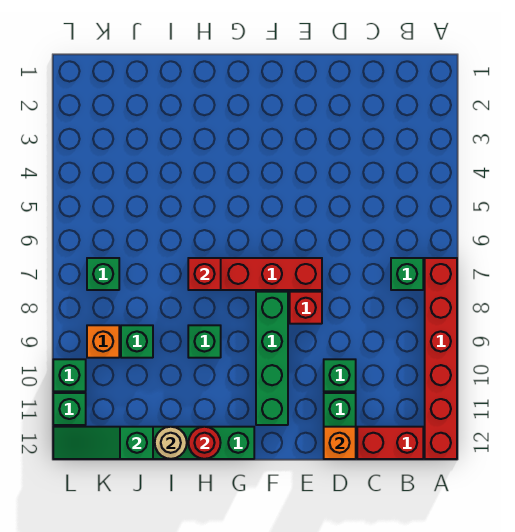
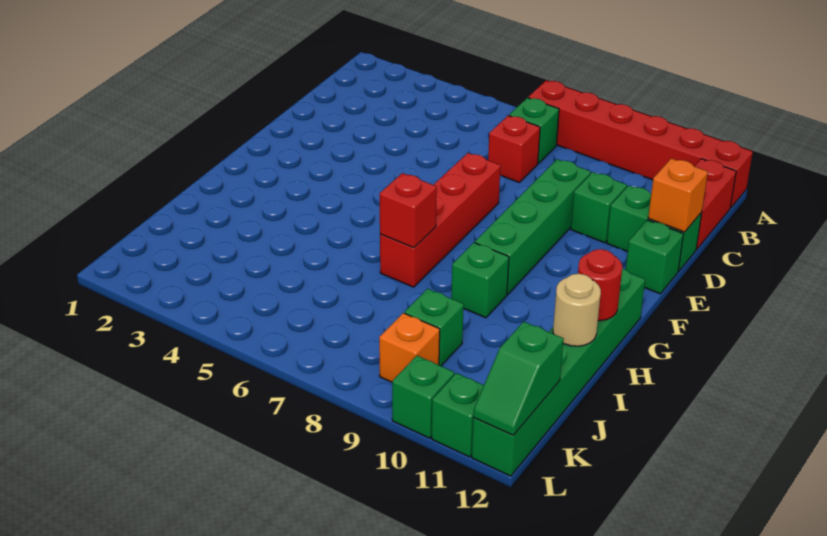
red 1x1 brick [290,292,322,324] -> red 1x1 brick moved to [488,116,540,182]
green 1x4 brick [256,292,288,425] -> green 1x4 brick turned to [475,159,591,294]
green 1x3 slope [53,427,153,459] -> green 1x2 slope [473,322,564,435]
green 1x1 brick [87,258,119,290] -> green 1x1 brick moved to [626,220,684,294]

